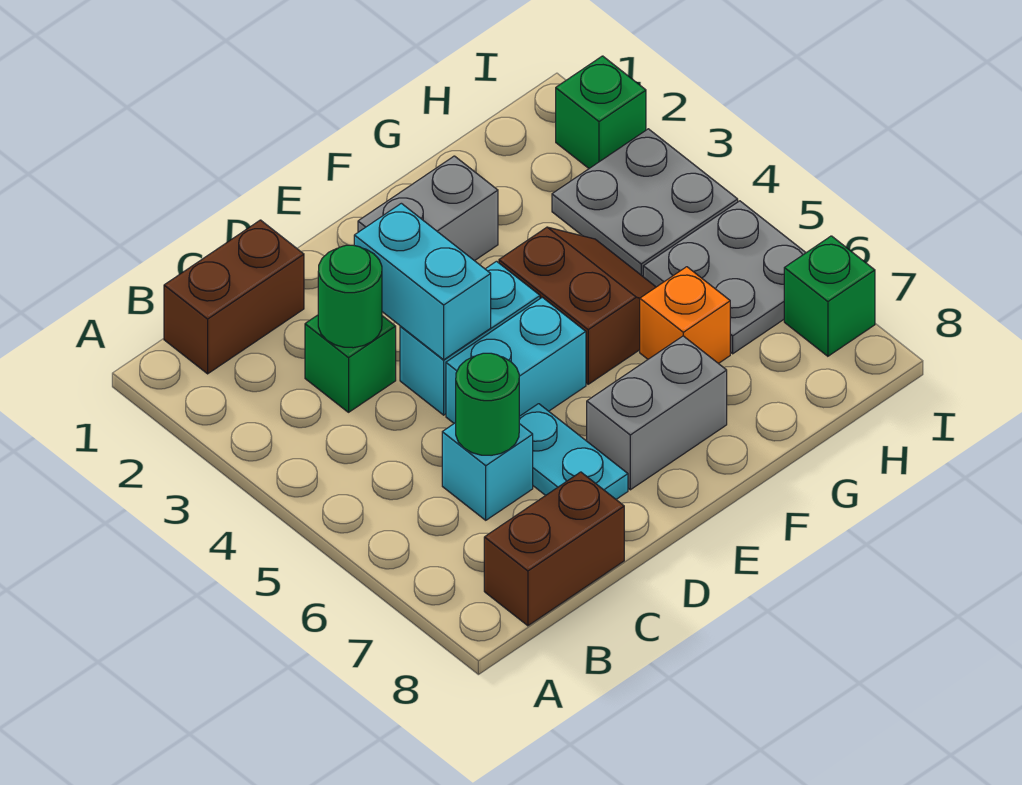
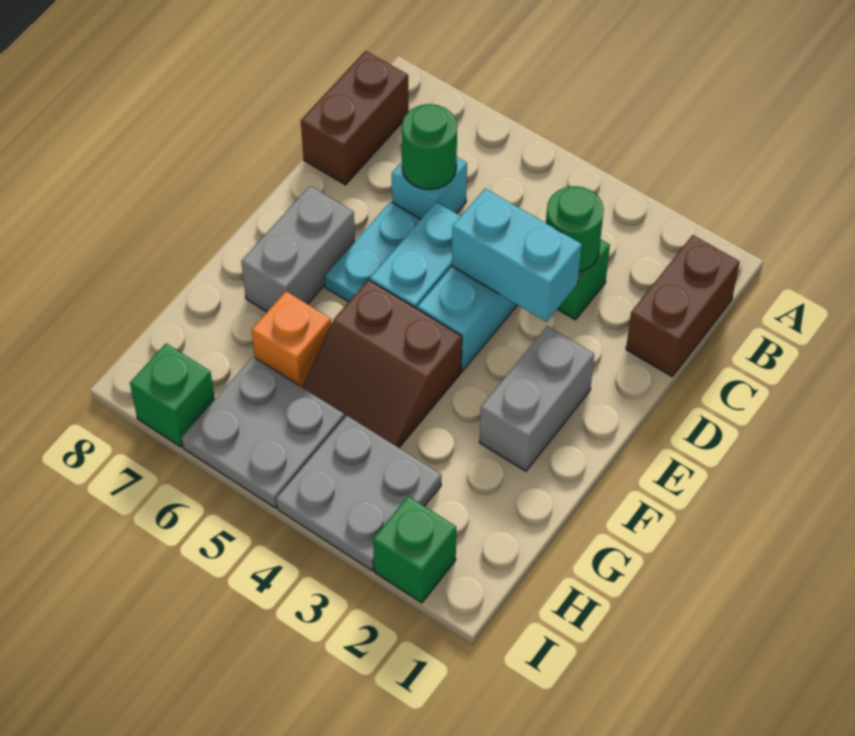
cyan 1x2 plate [519,404,628,499] -> cyan 1x2 plate turned to [325,202,421,302]

